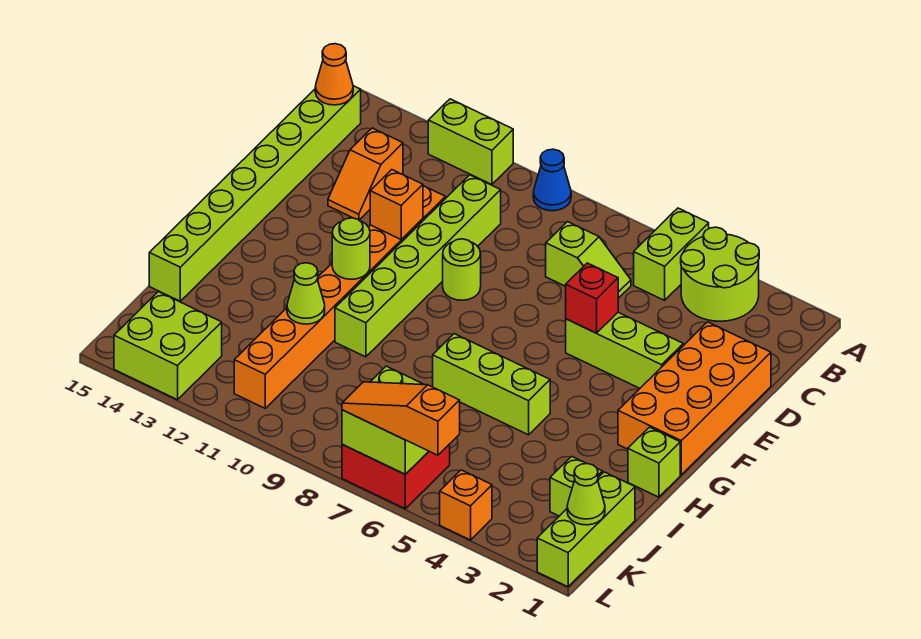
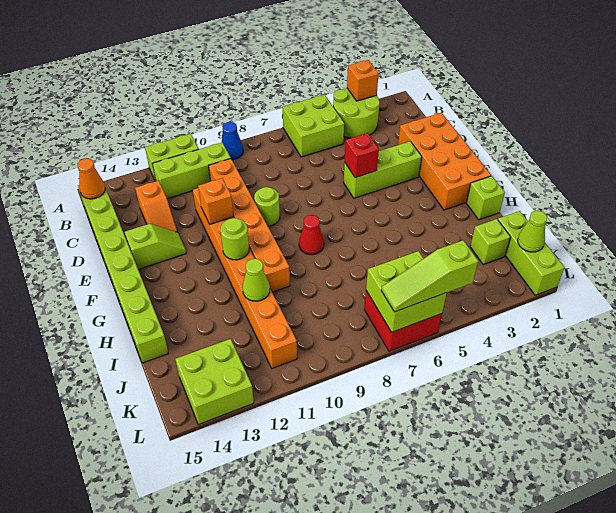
lime 1x2 brick [634,208,709,300] -> lime 2x2 brick [282,95,344,157]
lime 1x2 slope [546,222,631,298] -> lime 1x2 slope moved to [125,224,186,269]
lime 1x6 brick [335,175,501,357] -> orange 1x6 brick [209,159,290,292]
none -> red 1x1 cone [299,215,324,255]
lime 1x3 brick [433,334,550,435] -> lime 1x3 brick moved to [152,143,231,199]
orange 1x1 brick [440,470,492,540] -> orange 1x1 brick moved to [347,60,379,101]
orange 1x3 slope [342,382,460,455] -> lime 1x3 slope [381,240,478,312]

